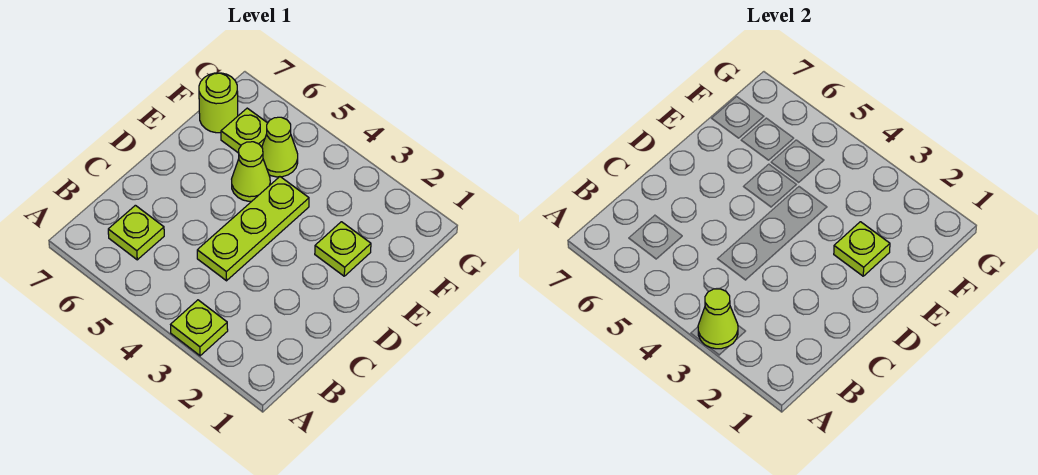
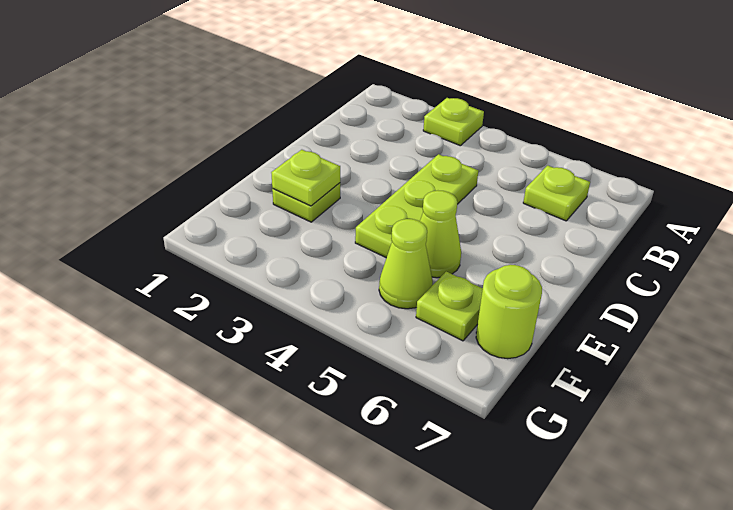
lime 1x1 cone [698,289,738,349] -> none

